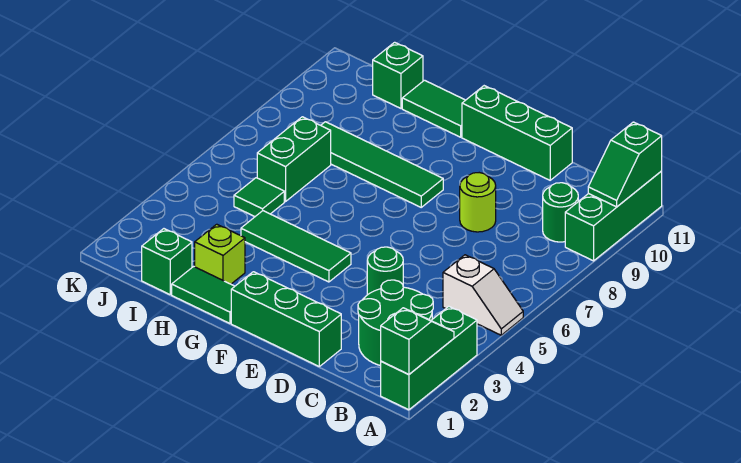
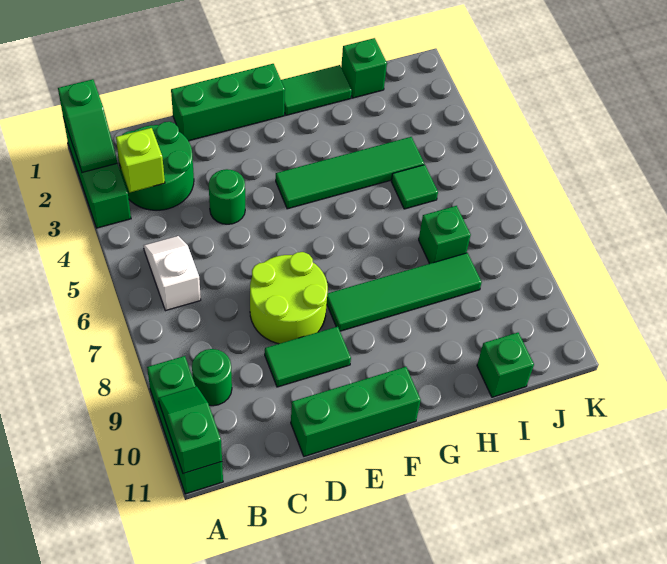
white 1x2 slope [443,255,523,335] -> white 1x2 slope turned to [144,236,201,311]
lime 1x1 round brick [460,173,496,232] -> lime 2x2 round brick [250,252,328,344]
green 1x3 tile [241,211,351,282] -> green 1x4 tile [276,137,424,209]
green 1x2 tile [402,80,465,137] -> green 1x2 tile moved to [265,327,351,387]
lime 1x1 brick [195,224,245,284] -> lime 1x1 brick moved to [116,128,165,192]
green 1x2 brick [257,117,331,202] -> green 1x1 brick [419,206,471,264]

